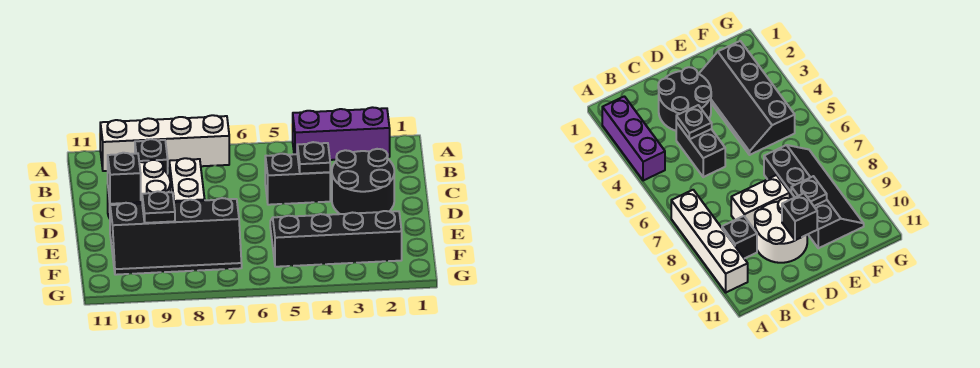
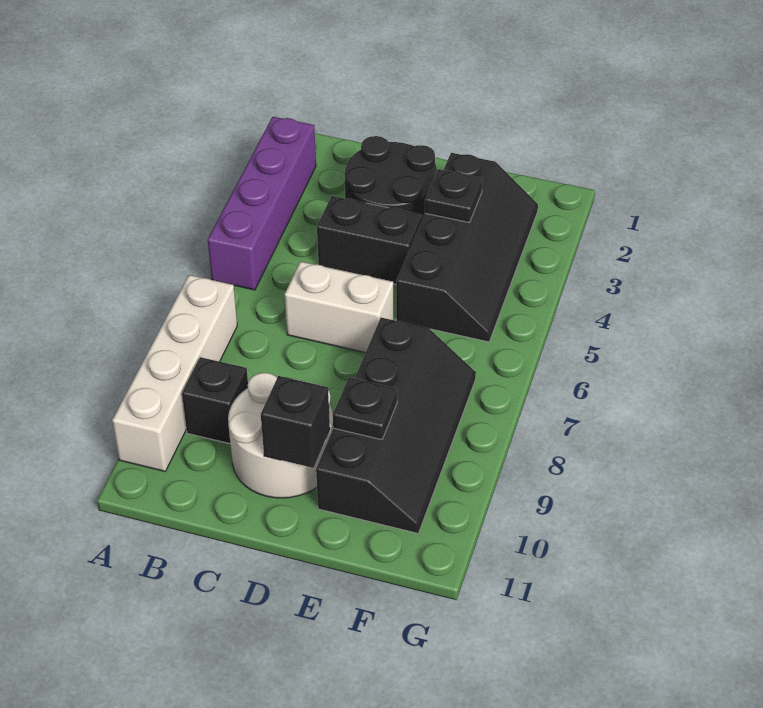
purple 1x3 brick [293,107,390,160] -> purple 1x4 brick [208,117,316,290]
black 1x2 brick [265,154,330,205] -> black 1x2 brick turned to [317,196,422,284]
black 1x1 plate [297,142,330,174] -> black 1x1 plate moved to [425,169,482,223]
white 1x2 brick [169,158,205,202] -> white 1x2 brick moved to [285,261,393,353]
black 2x4 slope [270,211,402,267] -> black 2x4 slope turned to [396,153,538,342]

